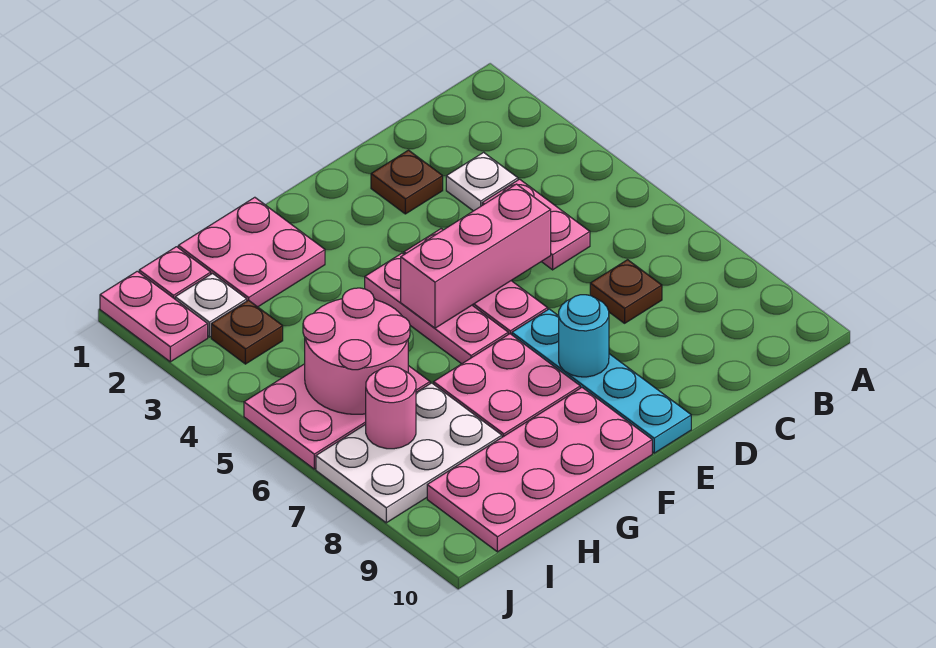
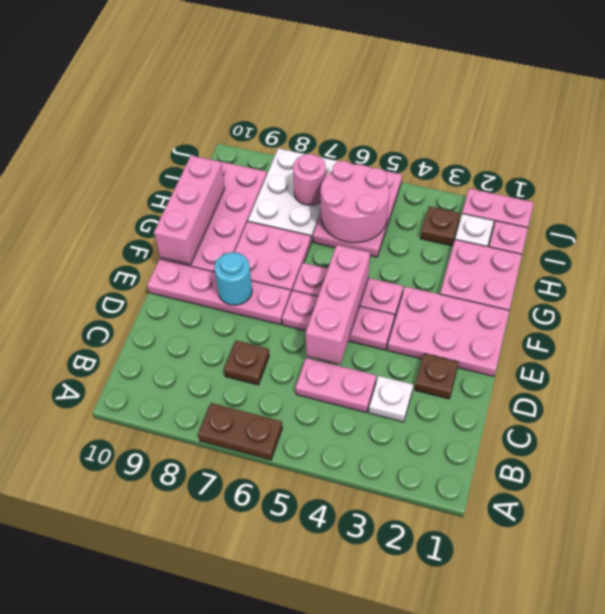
none -> brown 1x2 plate [198,403,282,460]
none -> pink 2x3 plate [387,286,509,376]
cyan 1x4 plate [512,309,691,453] -> pink 1x4 plate [147,259,291,325]
none -> pink 1x3 brick [154,156,225,265]

